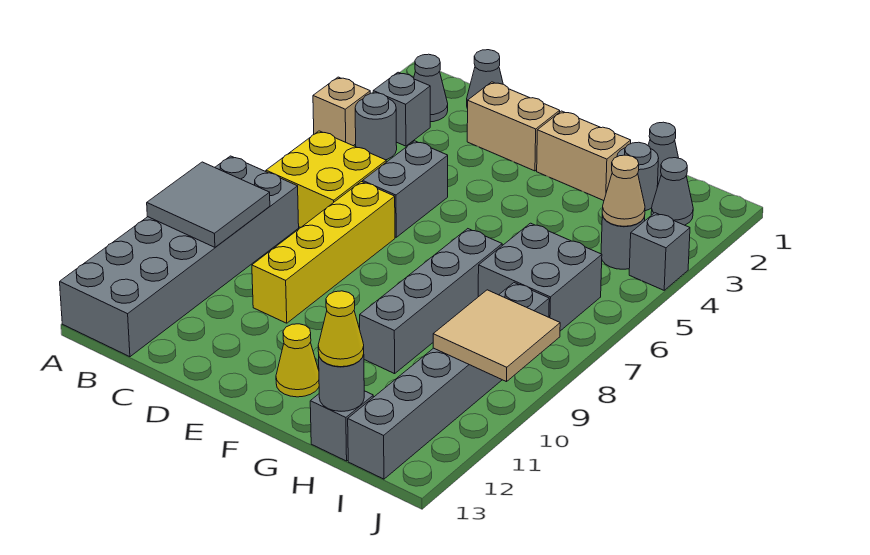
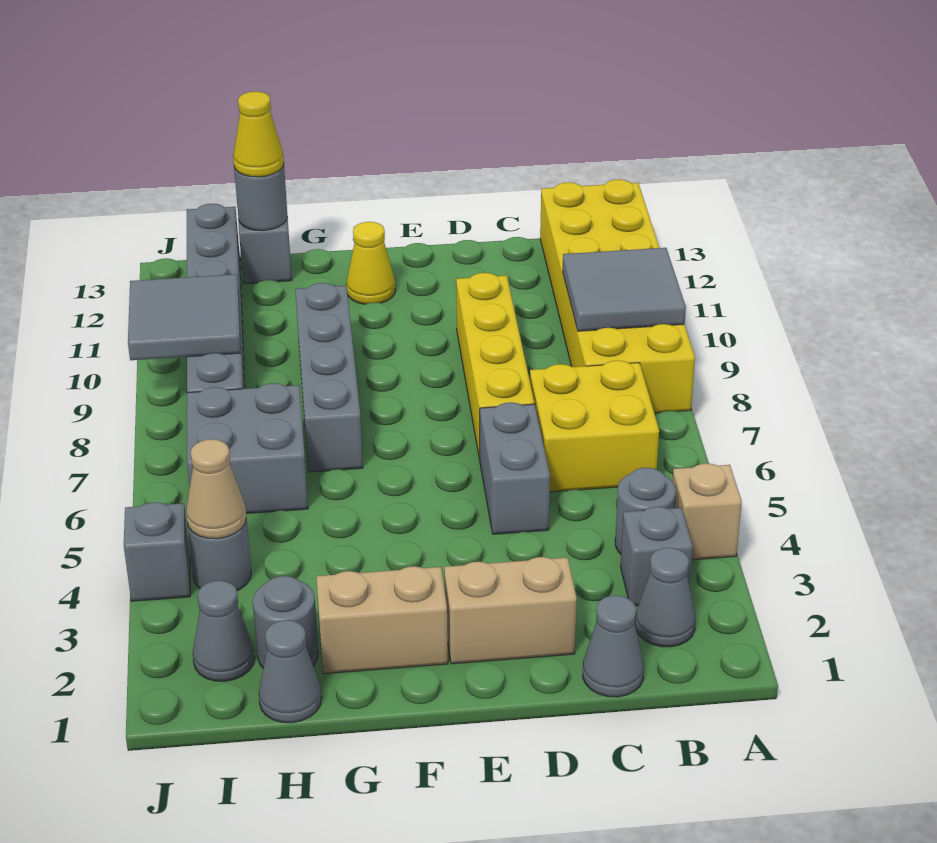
grey 2x6 brick [60,156,299,357] -> yellow 2x6 brick [540,179,695,413]
tan 2x2 tile [433,290,560,382] -> grey 2x2 tile [128,274,241,360]

